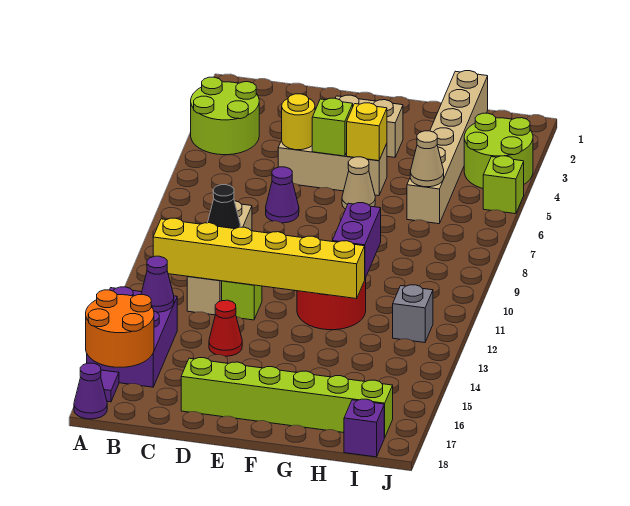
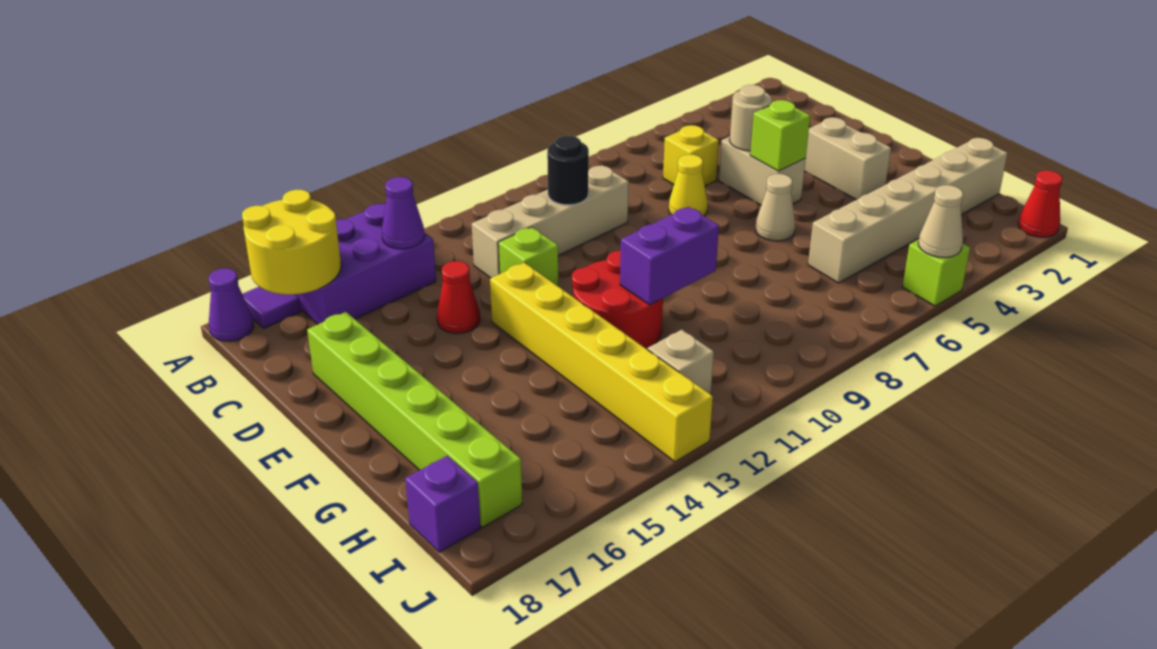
lime 2x2 round brick [191,77,259,155] -> none
orange 2x2 round brick [86,290,154,367] -> yellow 2x2 round brick [242,190,341,295]
yellow 1x6 brick [153,218,365,299] -> yellow 1x6 brick moved to [490,263,713,462]
black 1x1 cone [208,185,240,229] -> black 1x1 round brick [547,136,589,205]
tan 1x3 brick [278,140,387,196] -> tan 1x2 brick [719,136,806,205]
yellow 1x1 round brick [282,94,315,150] -> tan 1x1 round brick [730,85,772,151]
purple 1x1 cone [266,167,299,223] -> yellow 1x1 cone [669,154,708,216]
yellow 1x1 brick [347,103,387,161] -> yellow 1x1 brick moved to [663,125,719,186]
tan 1x1 cone [410,131,444,187] -> tan 1x1 cone moved to [918,185,963,258]
lime 2x2 round brick [464,113,533,188] -> none
grey 1x1 brick [393,285,433,343] -> tan 1x1 brick [648,330,714,394]
none -> red 1x1 cone [1018,170,1062,237]

